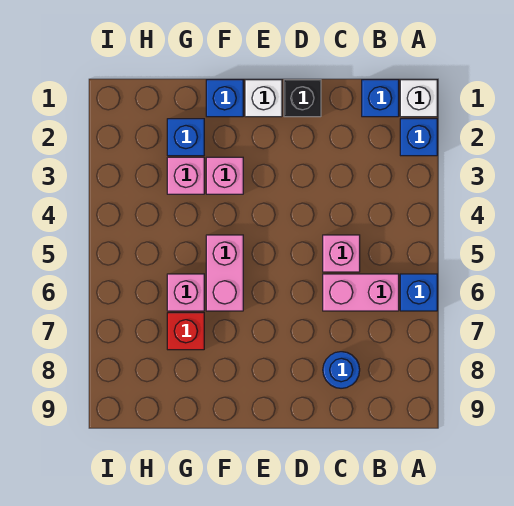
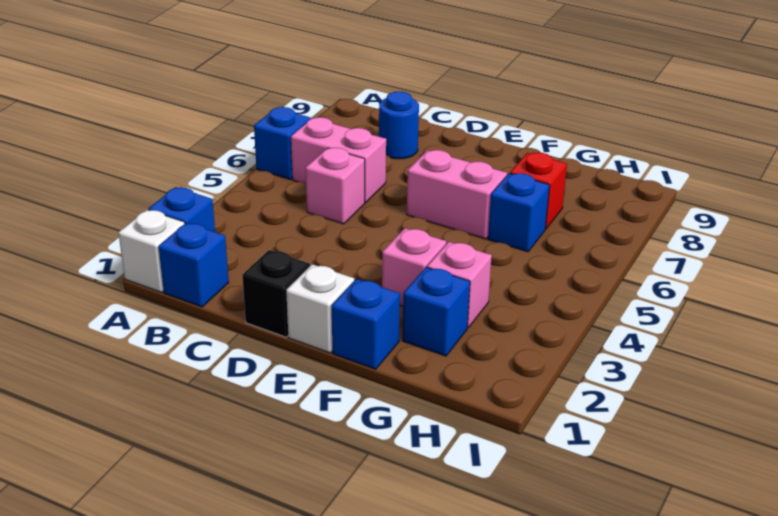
pink 1x2 brick [206,235,243,311] -> pink 1x2 brick turned to [407,150,507,239]
pink 1x1 brick [167,274,204,311] -> blue 1x1 brick [488,173,550,252]

